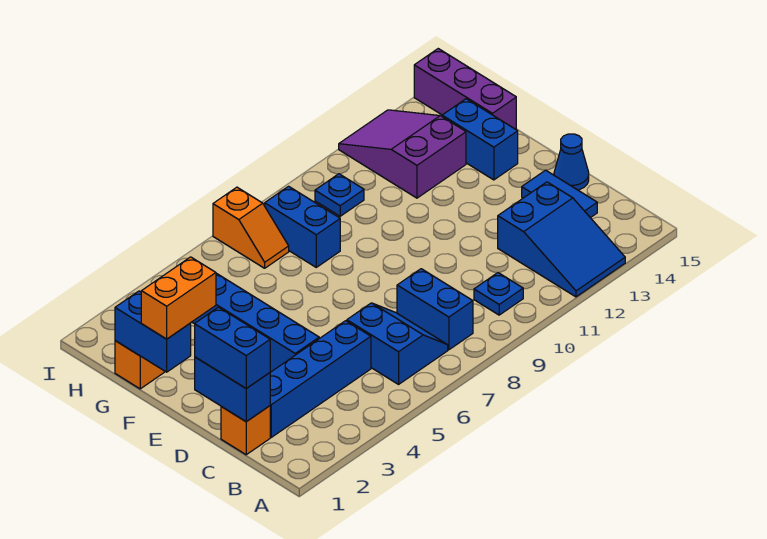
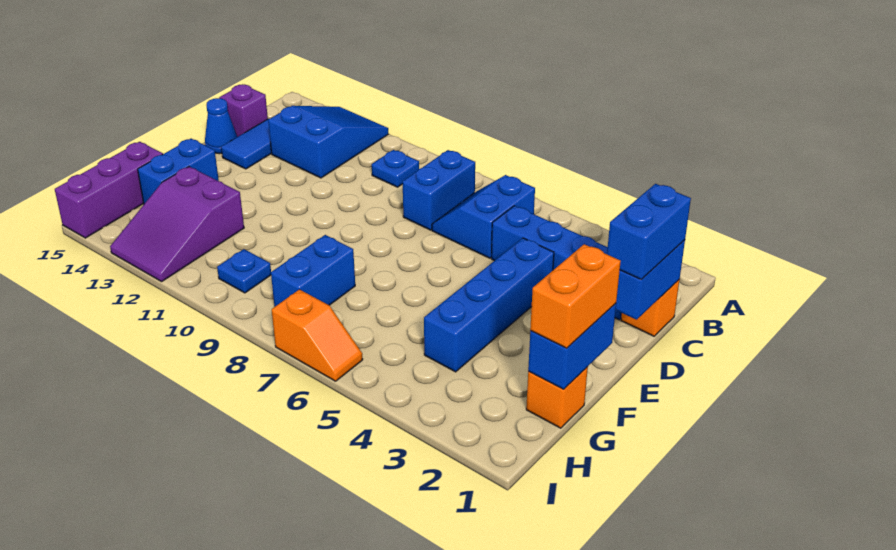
none -> purple 1x1 brick [219,84,268,137]
orange 1x2 brick [141,257,216,339] -> orange 1x2 brick turned to [530,244,621,348]
orange 1x2 slope [213,187,289,268] -> orange 1x2 slope turned to [272,289,363,381]

